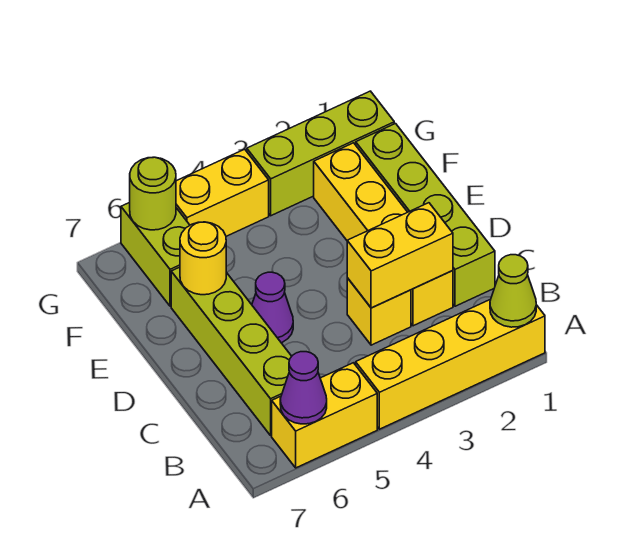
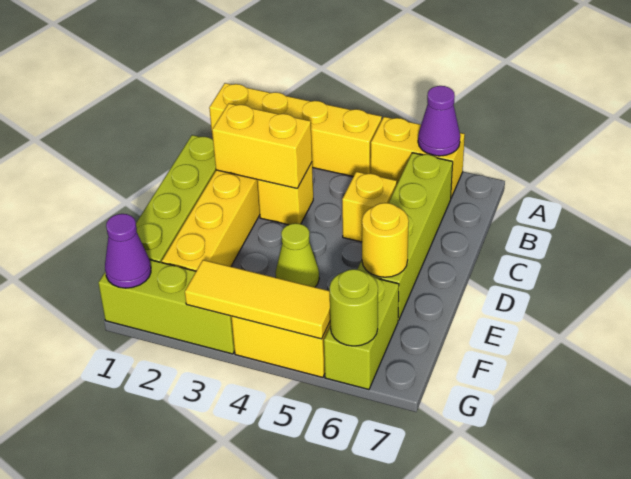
lime 1x1 cone [490,255,536,327] -> lime 1x1 cone moved to [275,223,319,287]
none -> yellow 1x1 brick [342,172,397,242]
purple 1x1 cone [252,272,293,343] -> purple 1x1 cone moved to [105,214,151,288]
none -> yellow 1x3 tile [185,260,330,339]

